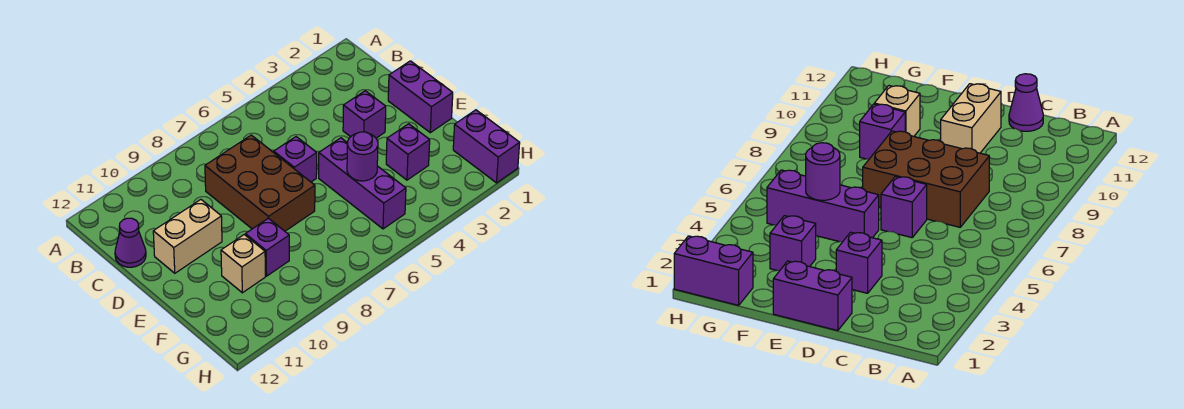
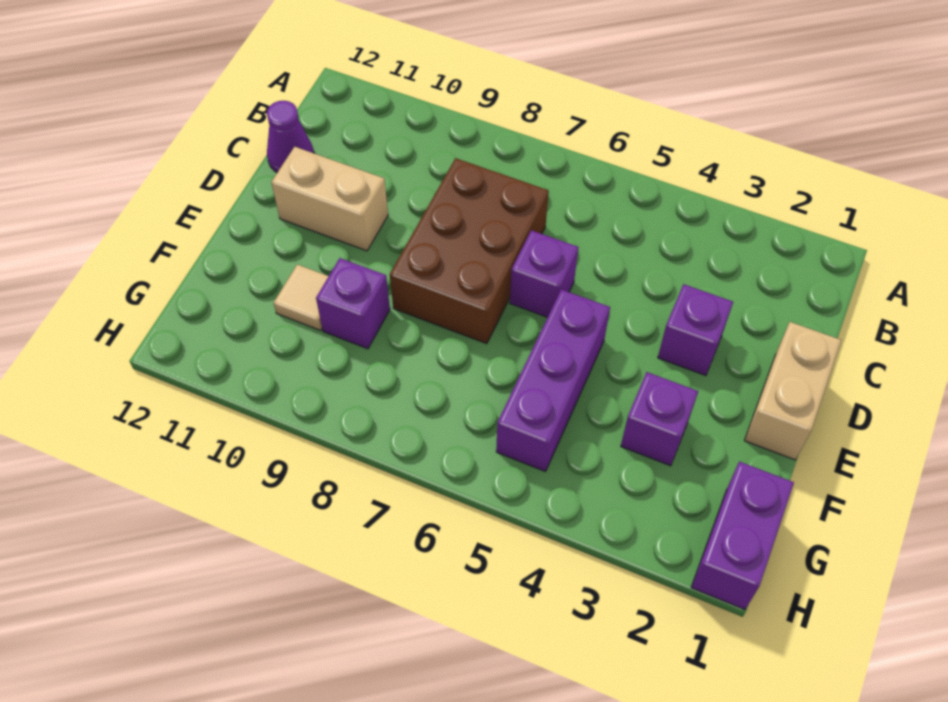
purple 1x2 brick [388,61,453,133] -> tan 1x2 brick [744,322,841,460]
purple 1x1 round brick [347,132,378,181] -> none
tan 1x1 brick [221,235,265,293] -> tan 1x1 tile [274,264,329,330]

